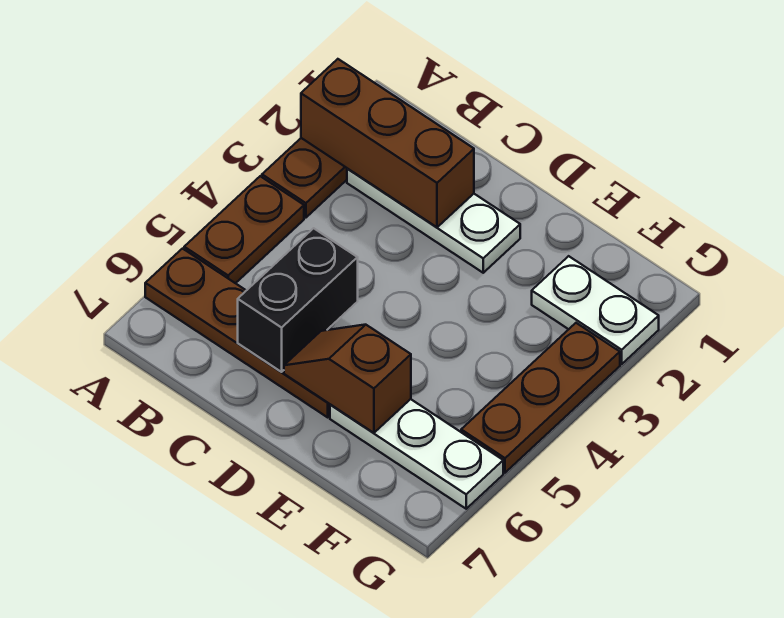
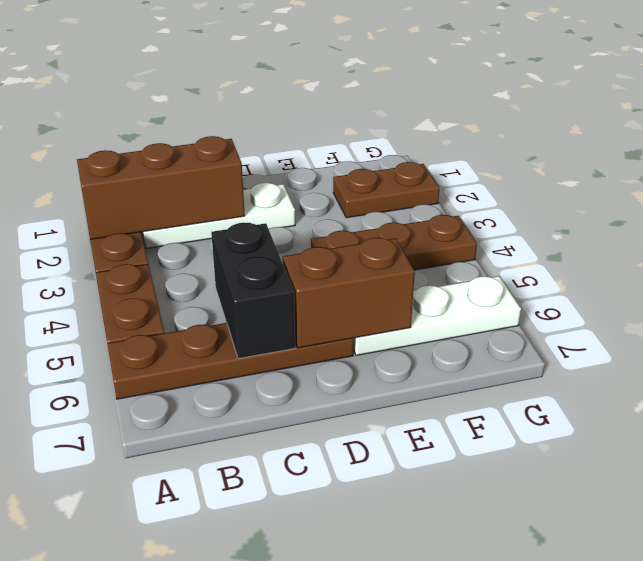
brown 1x2 slope [284,325,411,433] -> brown 1x2 brick [283,238,415,348]
white 1x2 plate [532,256,659,364] -> brown 1x2 plate [333,162,439,218]
brown 1x3 plate [461,323,620,473] -> brown 1x3 plate turned to [311,215,477,270]

